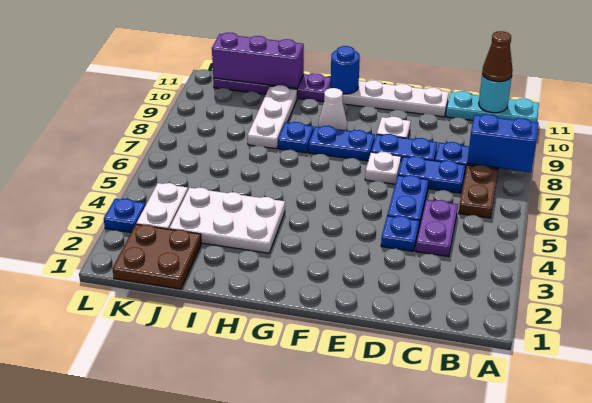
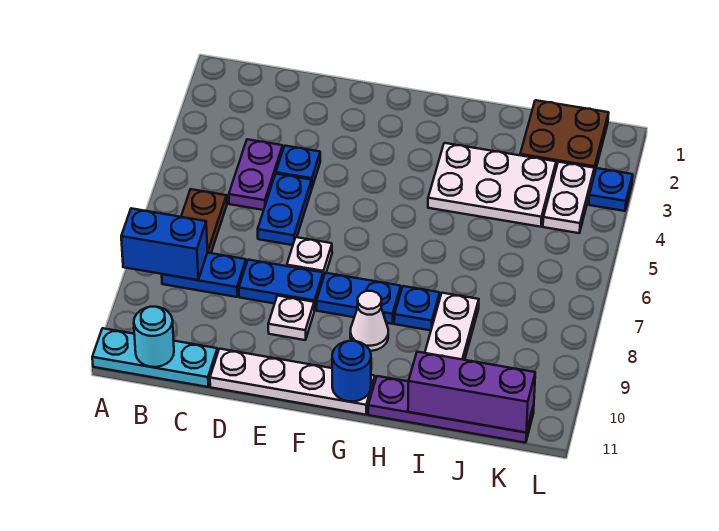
brown 1x1 cone [482,31,513,82] -> none
blue 1x2 plate [398,156,465,193] -> none

